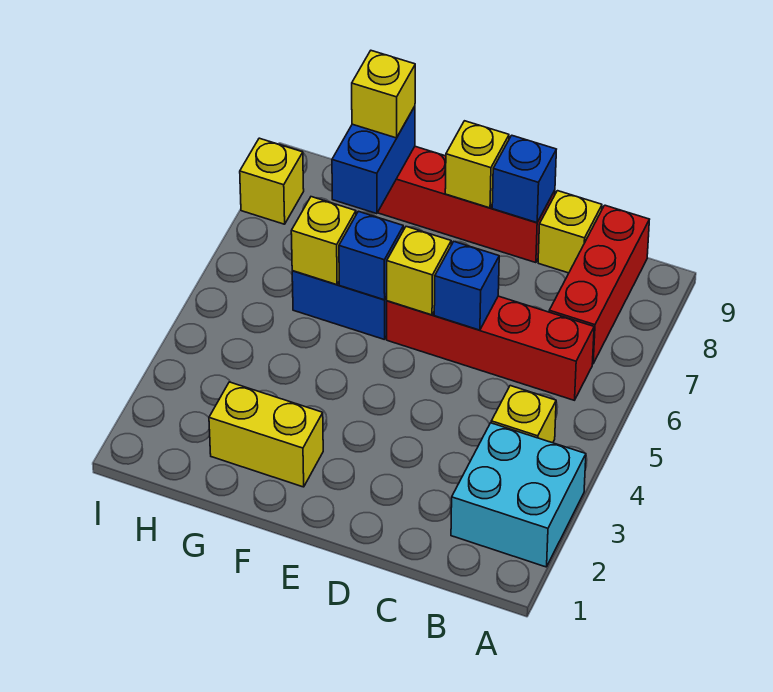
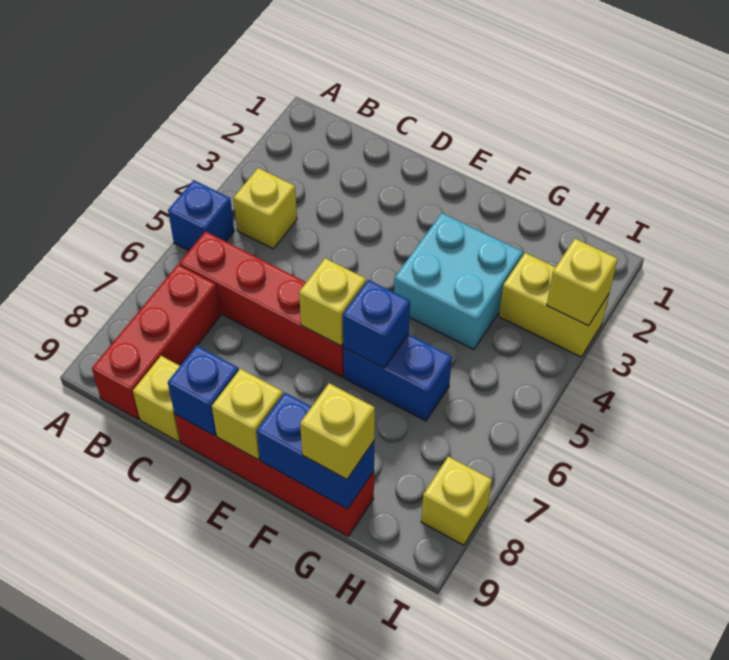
cyan 2x2 brick [451,423,586,567] -> cyan 2x2 brick moved to [394,213,523,350]
blue 1x1 brick [434,242,499,330] -> blue 1x1 brick moved to [168,180,234,251]
yellow 1x2 brick [209,382,323,487] -> yellow 1x2 brick moved to [499,253,609,357]
yellow 1x1 brick [291,197,356,285] -> yellow 1x1 brick moved to [547,239,618,326]
blue 1x2 brick [332,106,415,214] -> blue 1x2 brick turned to [257,393,374,509]

